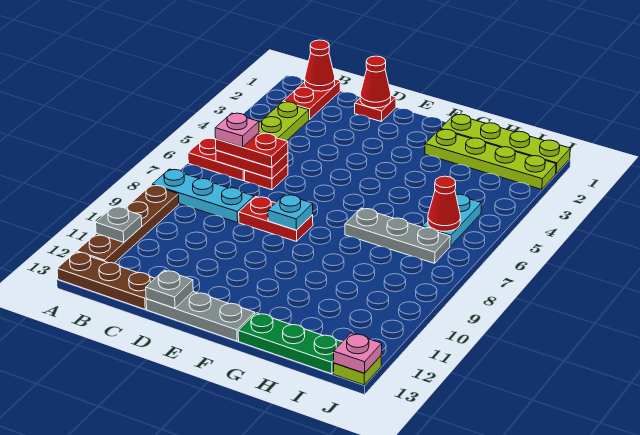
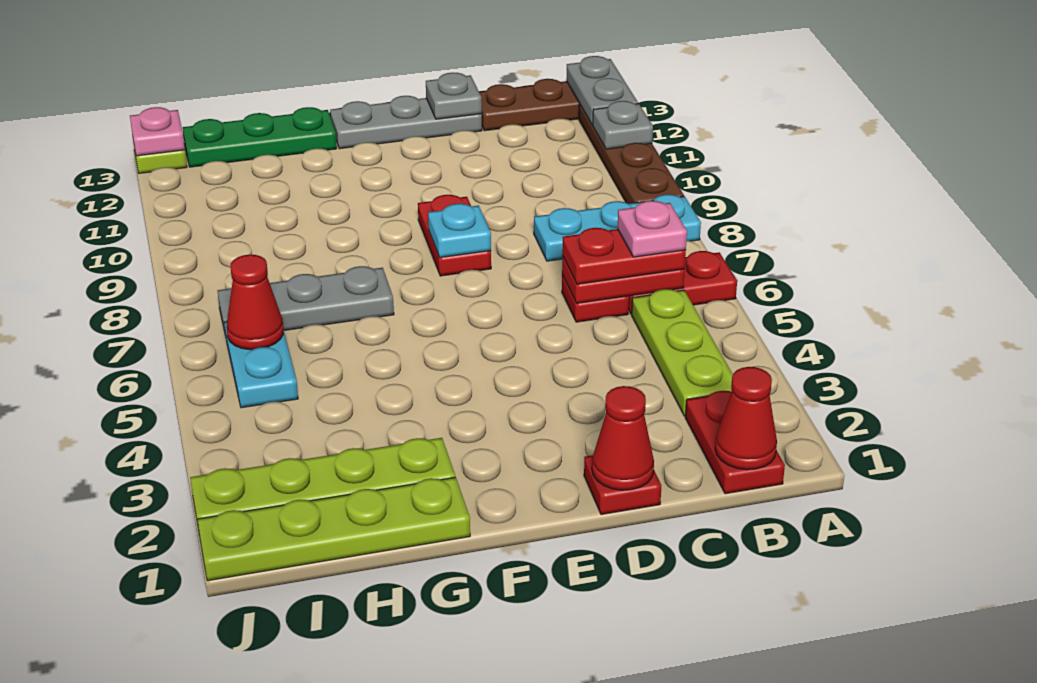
none -> grey 1x2 plate [566,56,638,125]
red 1x2 plate [239,197,313,242] -> red 1x2 plate turned to [418,195,491,276]

